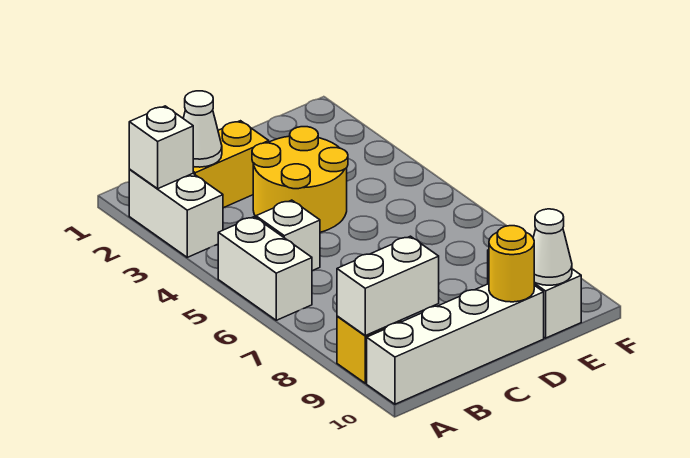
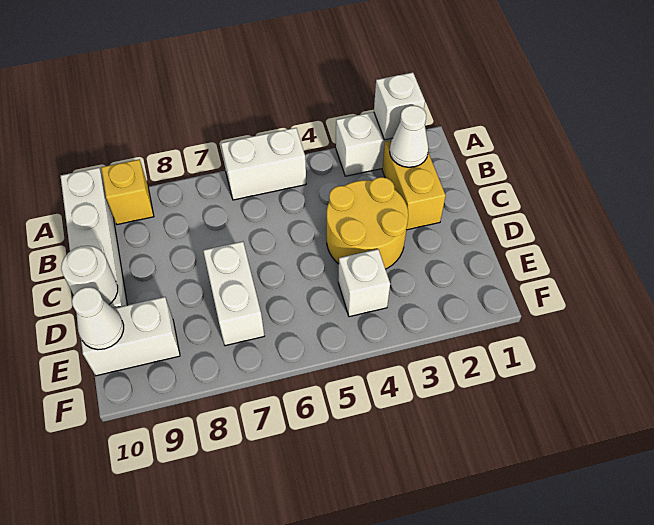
white 1x2 brick [337,236,439,335] -> white 1x2 brick moved to [203,241,264,346]
white 1x1 brick [256,200,320,271] -> white 1x1 brick moved to [338,249,390,317]
yellow 1x1 round brick [489,226,534,302] -> white 1x1 round brick [61,246,118,304]

